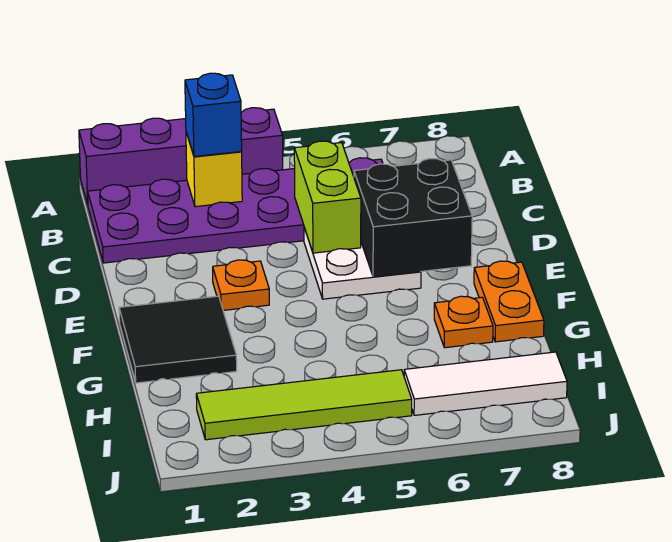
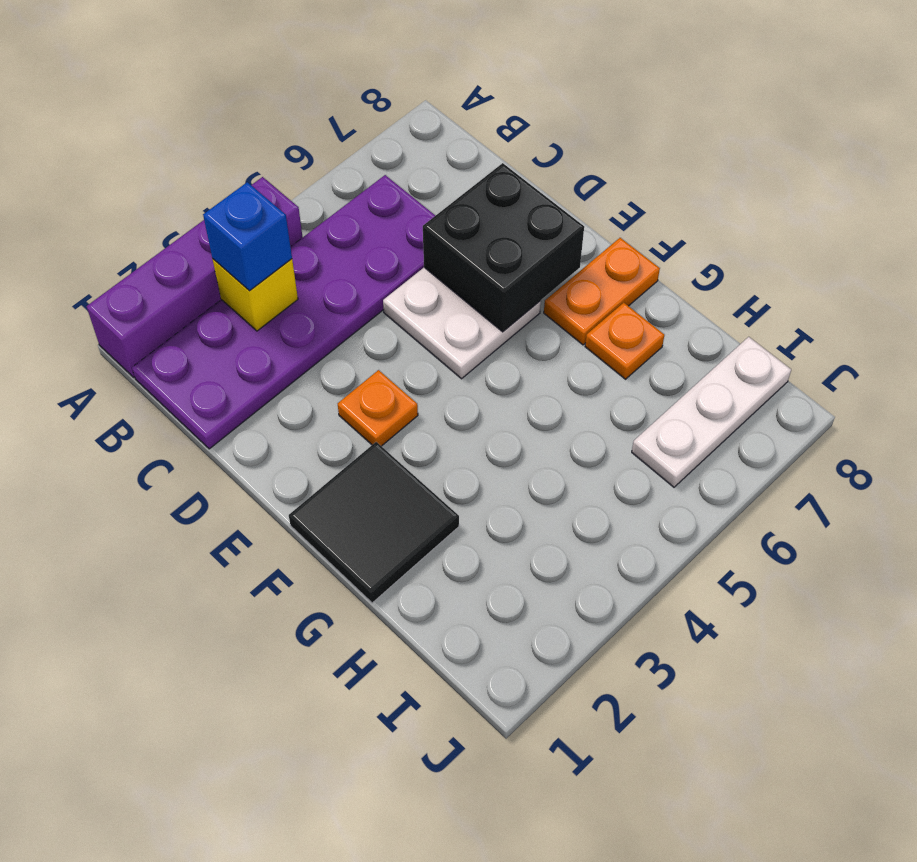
lime 1x2 brick [294,141,361,253] -> none
orange 1x2 plate [474,261,544,342] -> orange 1x2 plate turned to [544,238,660,345]
lime 1x4 tile [196,370,412,440] -> none
white 1x3 tile [404,352,567,415] -> white 1x3 plate [632,337,791,487]

